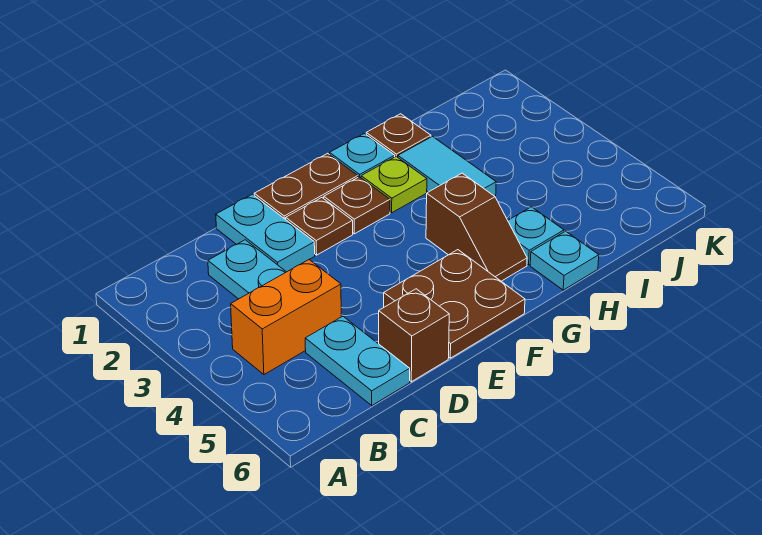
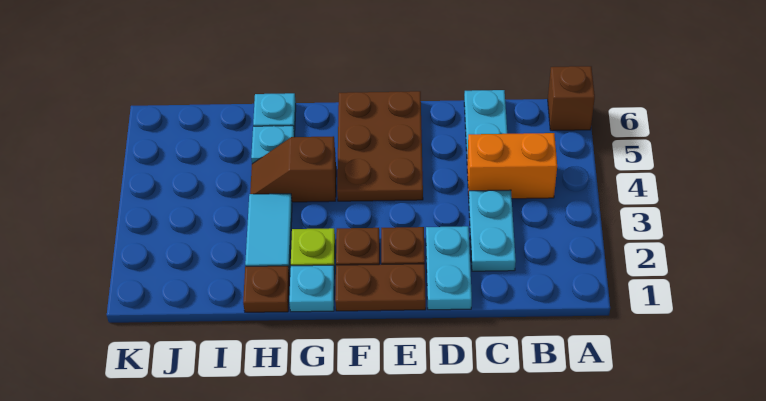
brown 1x1 brick [379,289,449,382] -> brown 1x1 brick moved to [548,66,595,131]
brown 2x2 plate [384,250,525,358] -> brown 2x3 plate [337,91,423,201]
brown 1x2 slope [426,173,527,281] -> brown 1x2 slope turned to [250,136,336,202]

